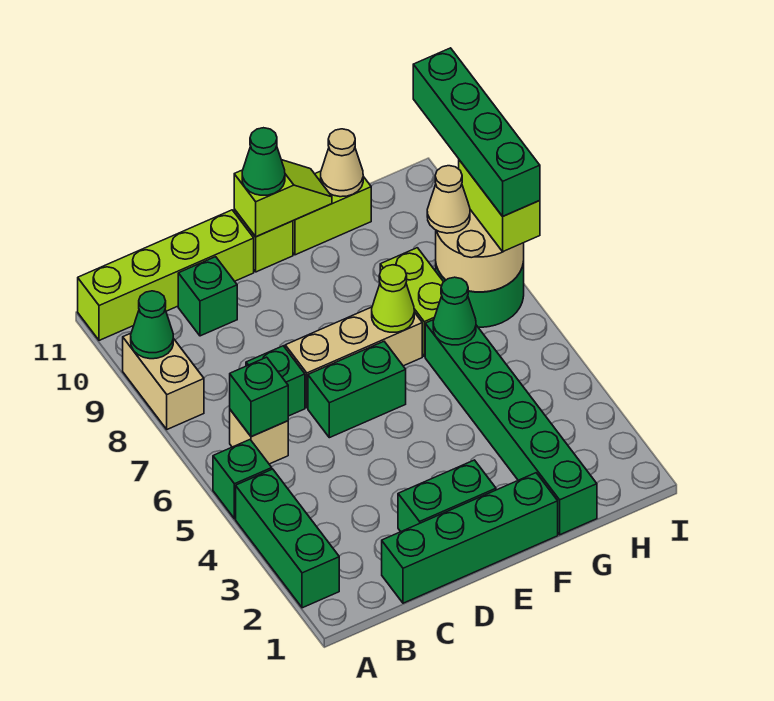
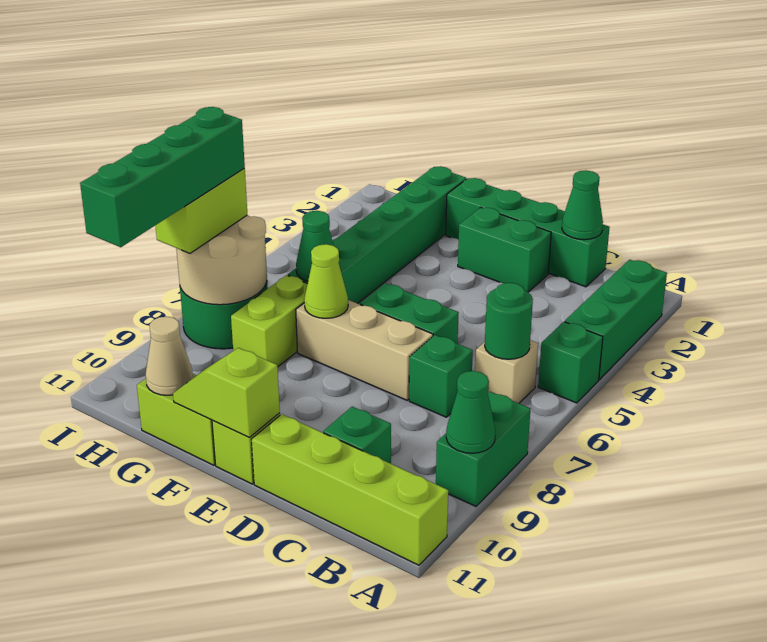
tan 1x2 brick [123,333,204,429] -> green 1x2 brick [436,392,530,506]
green 1x1 brick [230,357,288,437] -> green 1x1 round brick [485,283,533,359]
green 1x1 cone [242,128,285,195] -> green 1x1 cone moved to [562,170,603,240]
tan 1x1 cone [427,166,470,233] -> none

